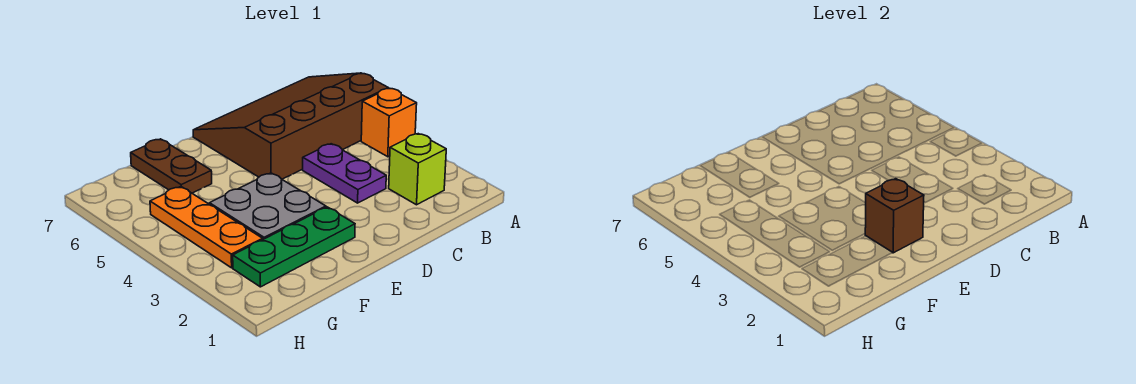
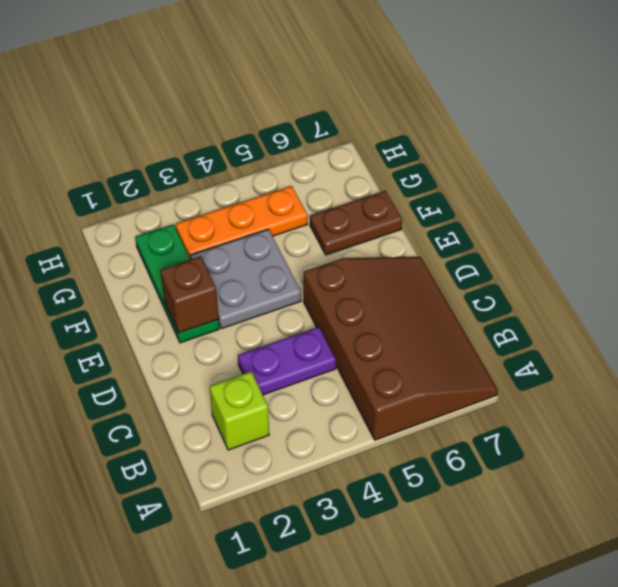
orange 1x1 brick [361,88,417,157] -> none

